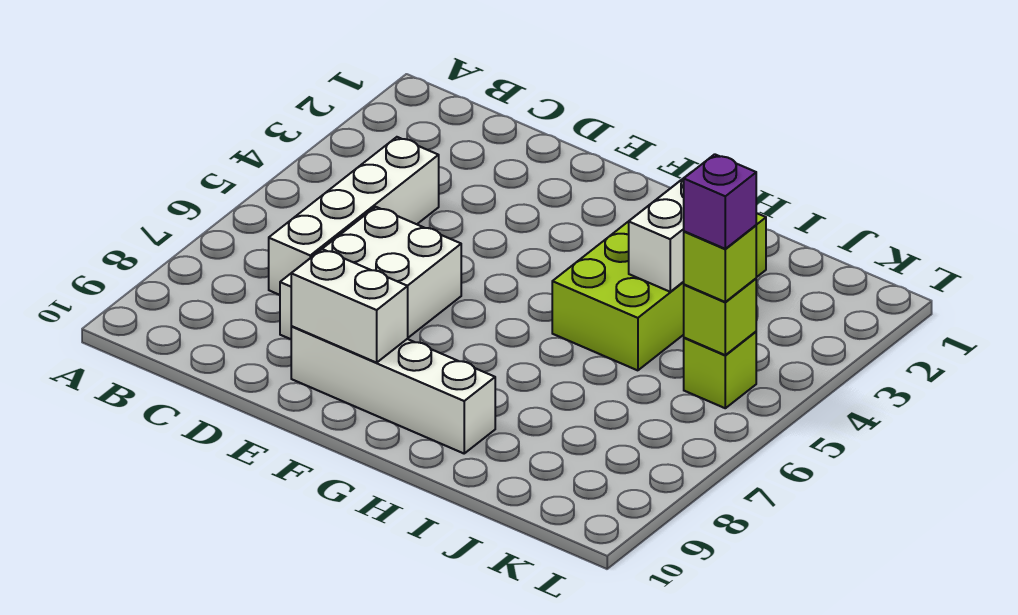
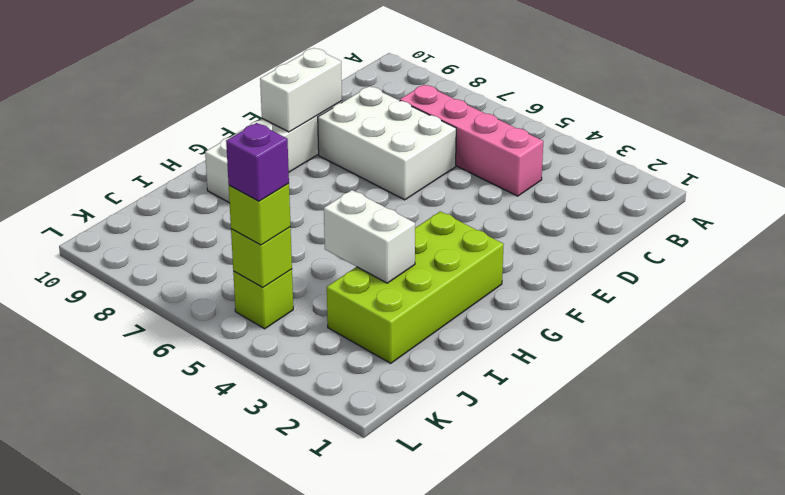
white 1x4 brick [269,137,439,295] -> pink 1x4 brick [400,85,543,196]
lime 2x4 brick [552,184,766,370] -> lime 2x4 brick turned to [327,211,504,363]

